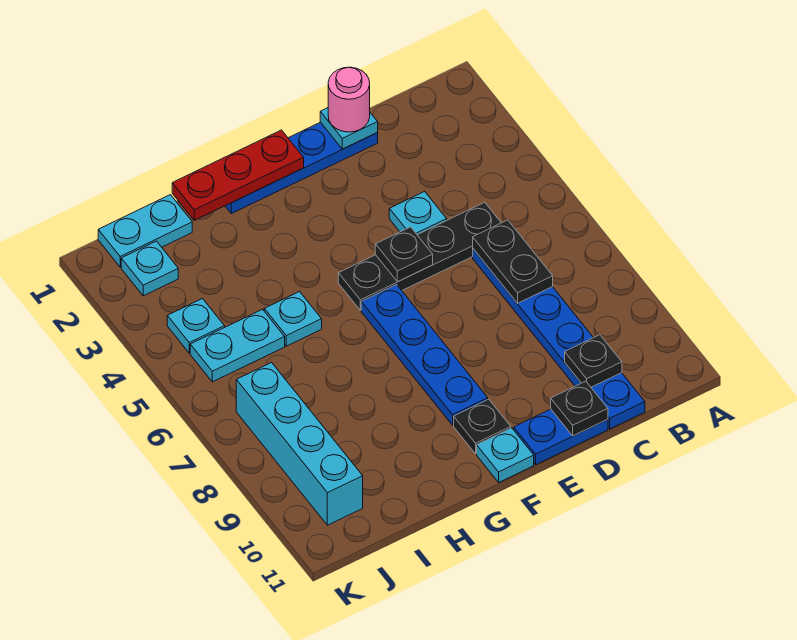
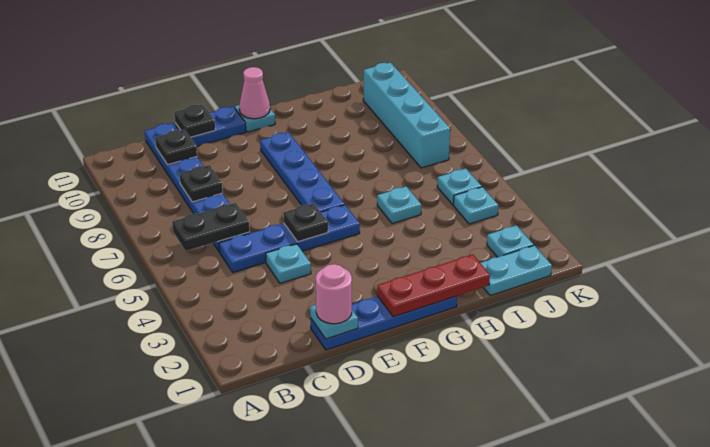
black 1x4 plate [338,202,501,310] -> blue 1x4 plate [219,205,360,273]
black 1x2 plate [473,220,553,303] -> black 1x2 plate turned to [172,203,249,251]
black 1x1 plate [454,399,511,454] -> black 1x1 plate moved to [180,165,222,202]
none -> pink 1x1 cone [239,67,270,119]
cyan 1x2 plate [190,309,285,382] -> cyan 1x1 plate [437,169,482,205]

